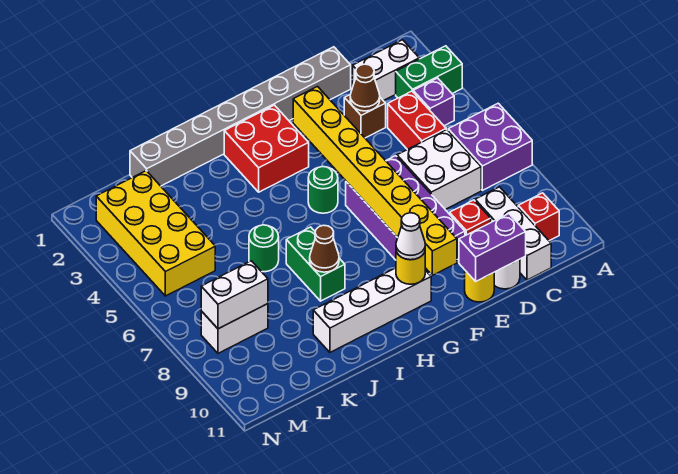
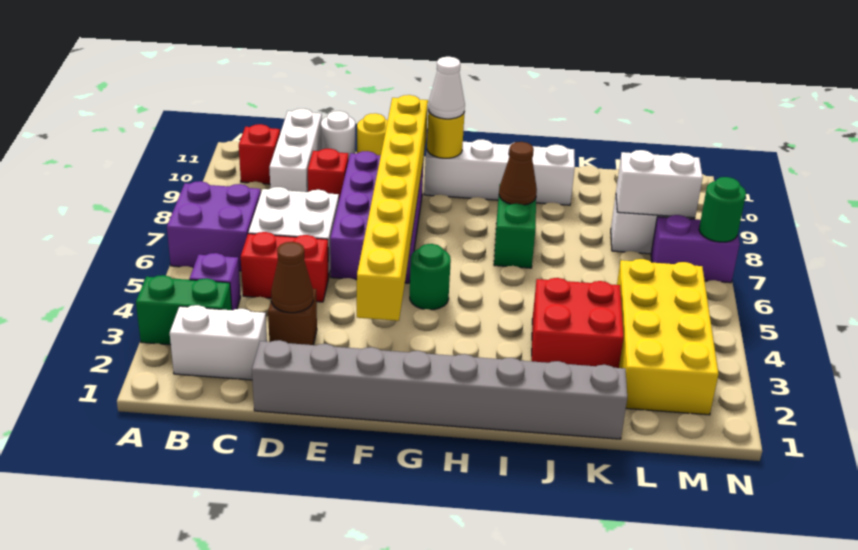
red 1x2 brick [388,91,446,150] -> red 1x2 brick turned to [241,232,329,302]
purple 1x2 brick [459,214,526,281] -> purple 1x2 brick moved to [651,215,740,283]
red 2x2 brick [224,105,309,192] -> red 2x2 brick moved to [532,278,624,368]
green 1x1 round brick [249,225,279,272] -> green 1x1 round brick moved to [699,177,746,242]

